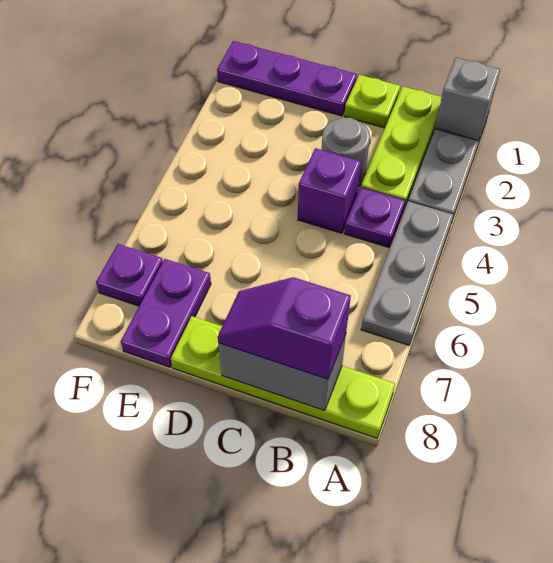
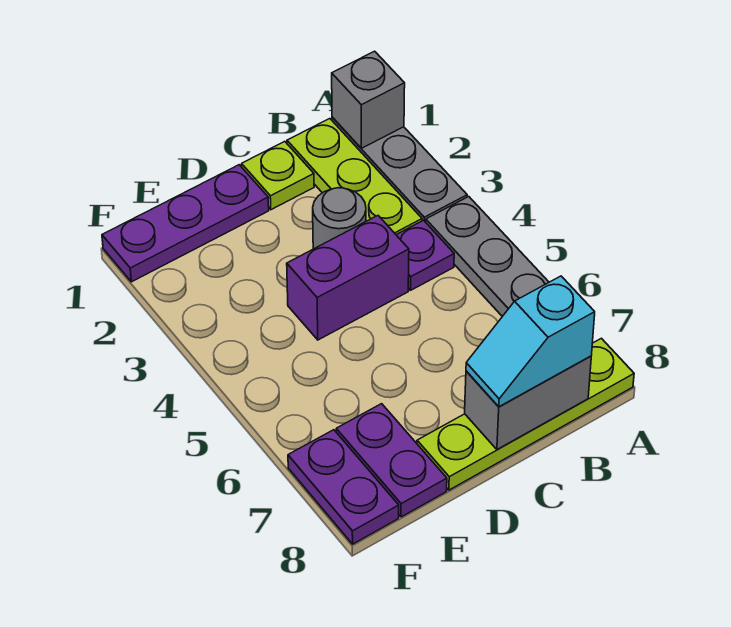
purple 1x2 slope [218,277,351,379] -> cyan 1x2 slope [466,276,595,407]
purple 1x1 brick [298,148,361,233] -> purple 1x2 brick [287,216,409,340]
purple 1x1 plate [96,244,163,306] -> purple 1x2 plate [288,430,399,544]

